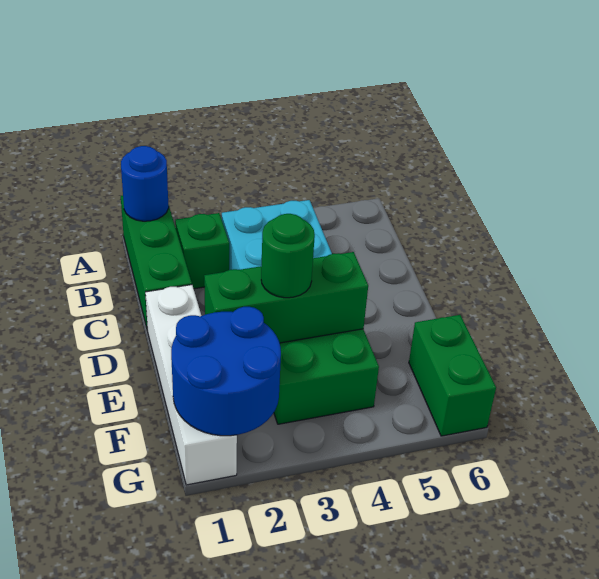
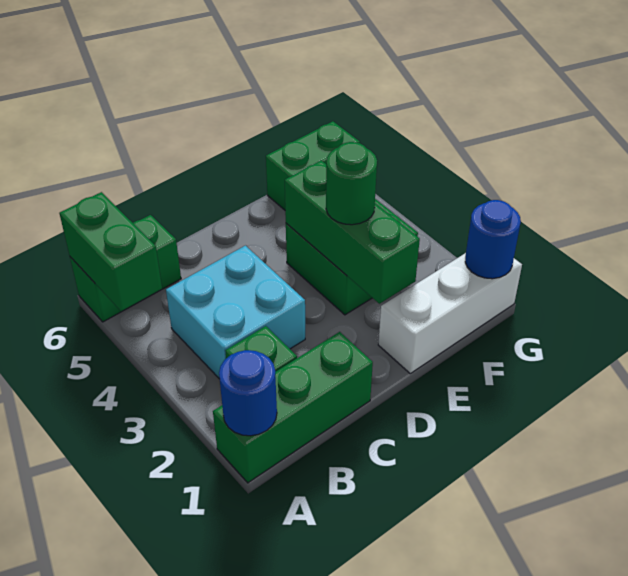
none -> green 1x2 brick [59,192,162,311]
none -> green 1x2 brick [70,215,181,322]
white 1x4 brick [145,285,237,485] -> white 1x3 brick [378,253,522,374]
blue 2x2 round brick [171,307,281,436] -> blue 1x1 round brick [465,200,521,279]

